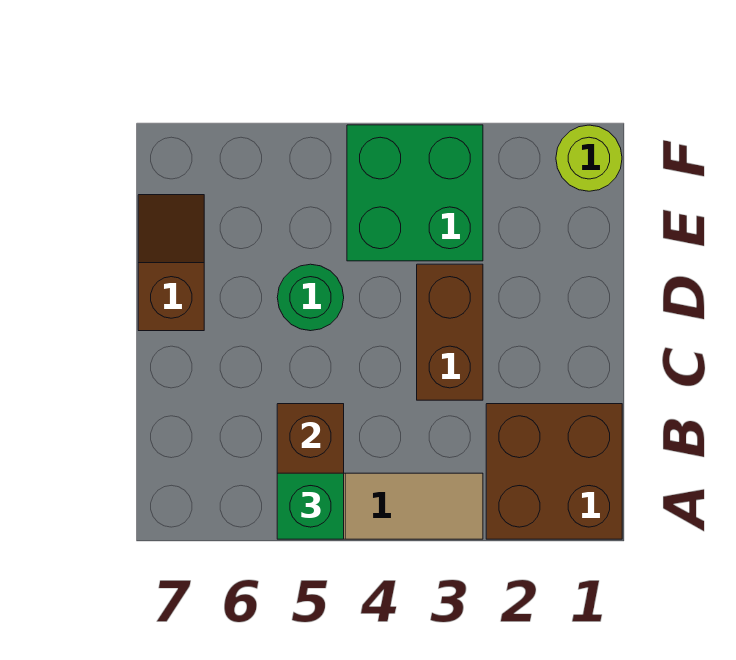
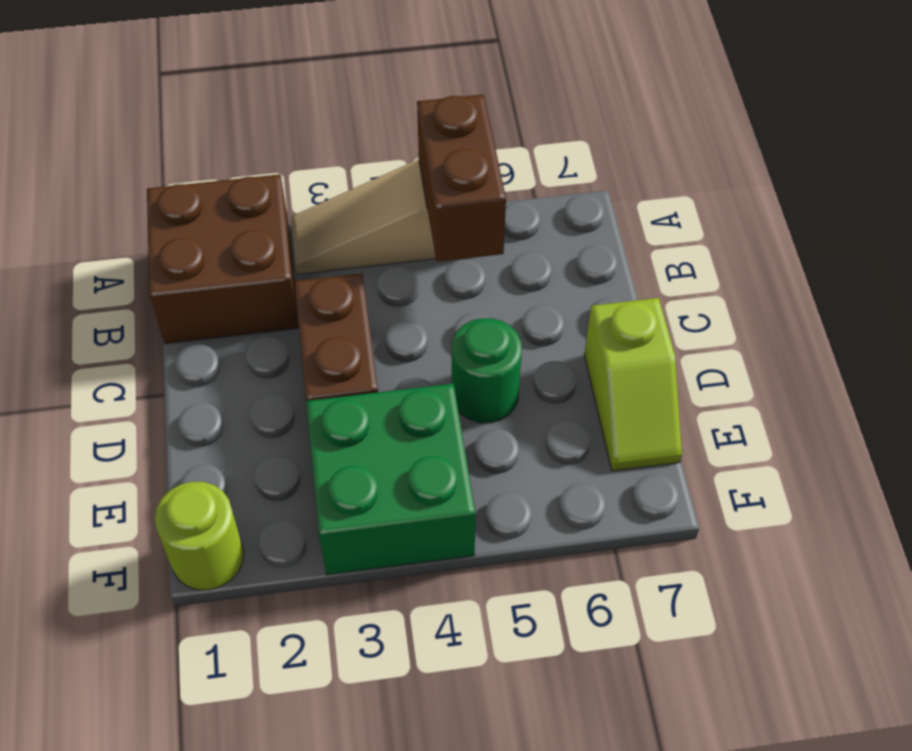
green 1x1 brick [277,473,344,539] -> none
brown 1x2 slope [138,195,204,331] -> lime 1x2 slope [584,298,682,471]

